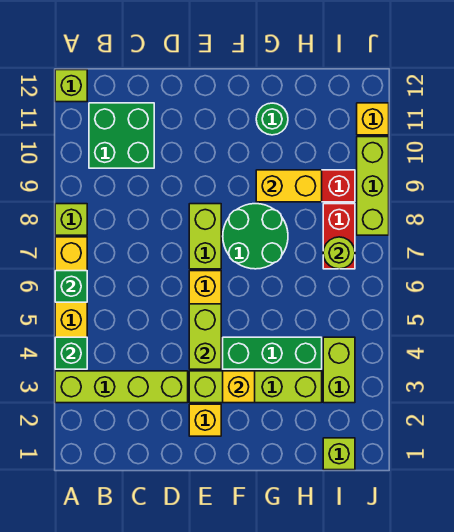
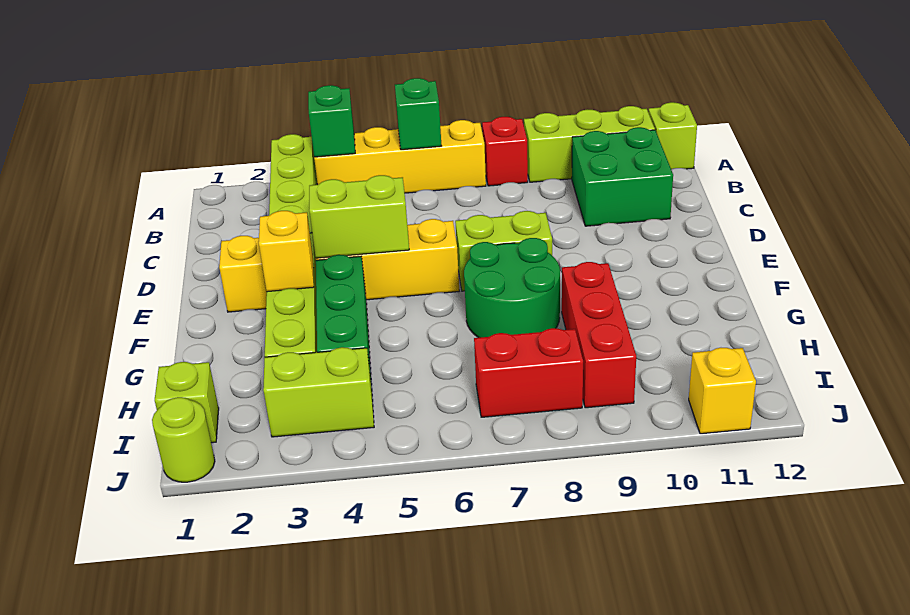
lime 1x1 brick [55,204,87,235] -> red 1x1 brick [482,117,528,186]
yellow 1x2 brick [256,170,322,202] -> none
green 1x1 round brick [256,103,288,135] -> none
lime 1x1 round brick [323,237,355,269] -> lime 1x1 round brick moved to [152,397,215,482]
lime 1x3 brick [357,137,389,235] -> lime 1x3 brick moved to [524,106,655,182]

